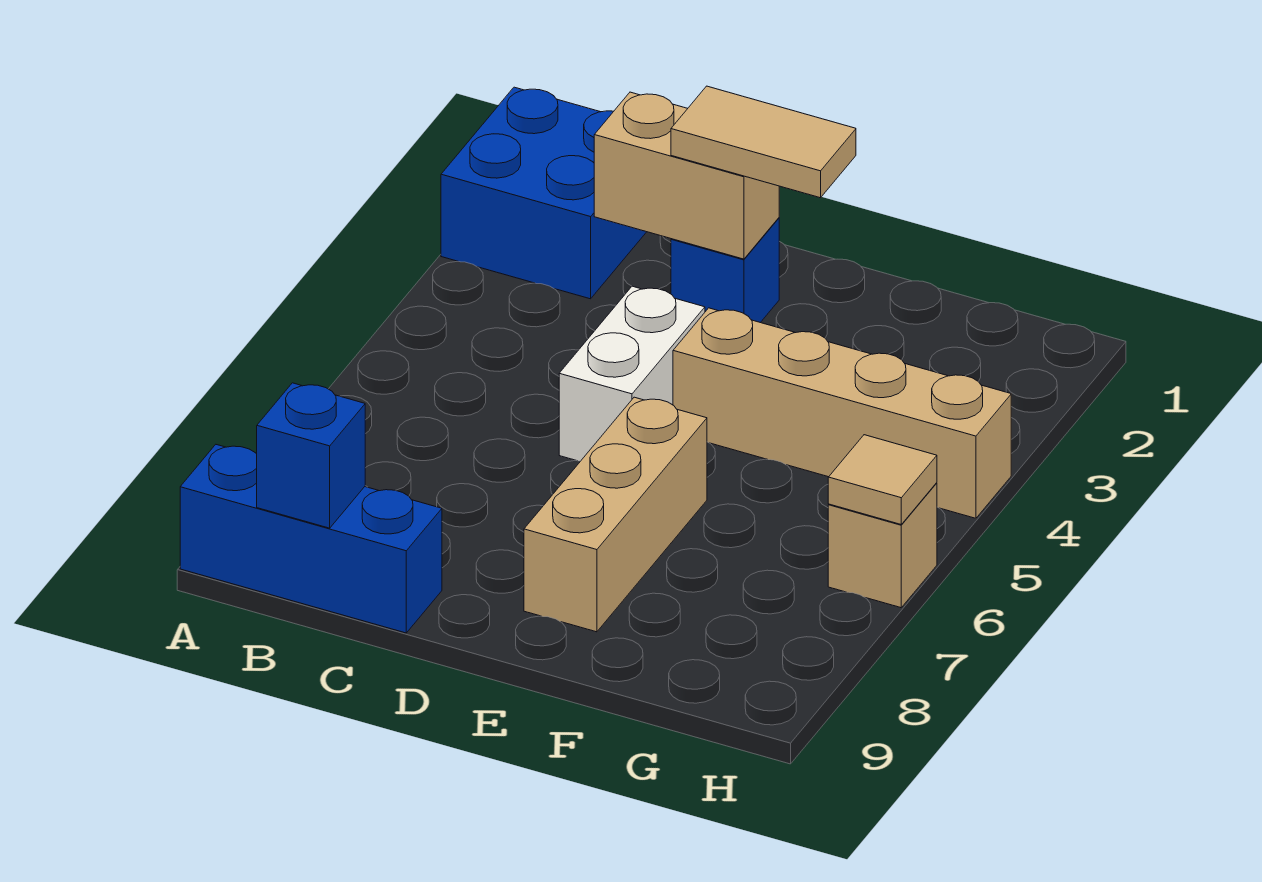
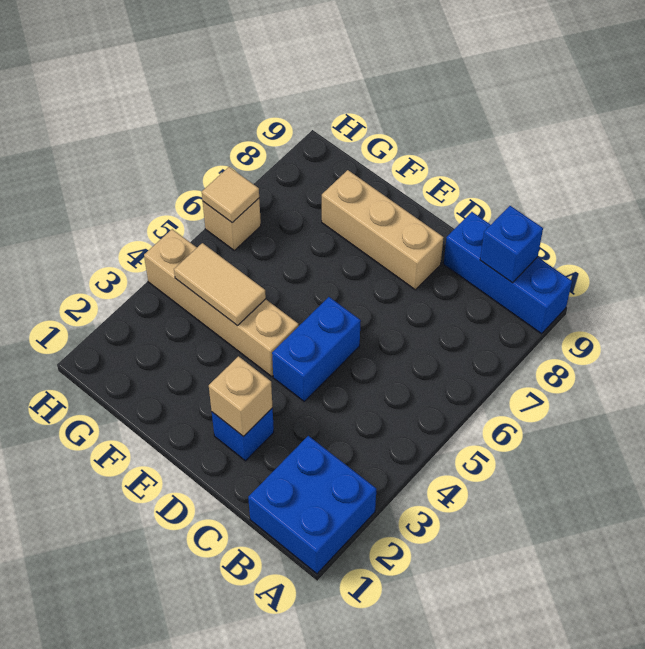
tan 1x2 brick [594,92,779,259] -> tan 1x1 brick [209,356,273,437]
tan 1x2 tile [671,86,856,198] -> tan 1x2 tile moved to [174,243,266,326]
white 1x2 brick [559,286,705,461] -> blue 1x2 brick [272,297,361,401]
tan 1x3 brick [524,397,707,632] -> tan 1x3 brick turned to [322,170,444,290]

